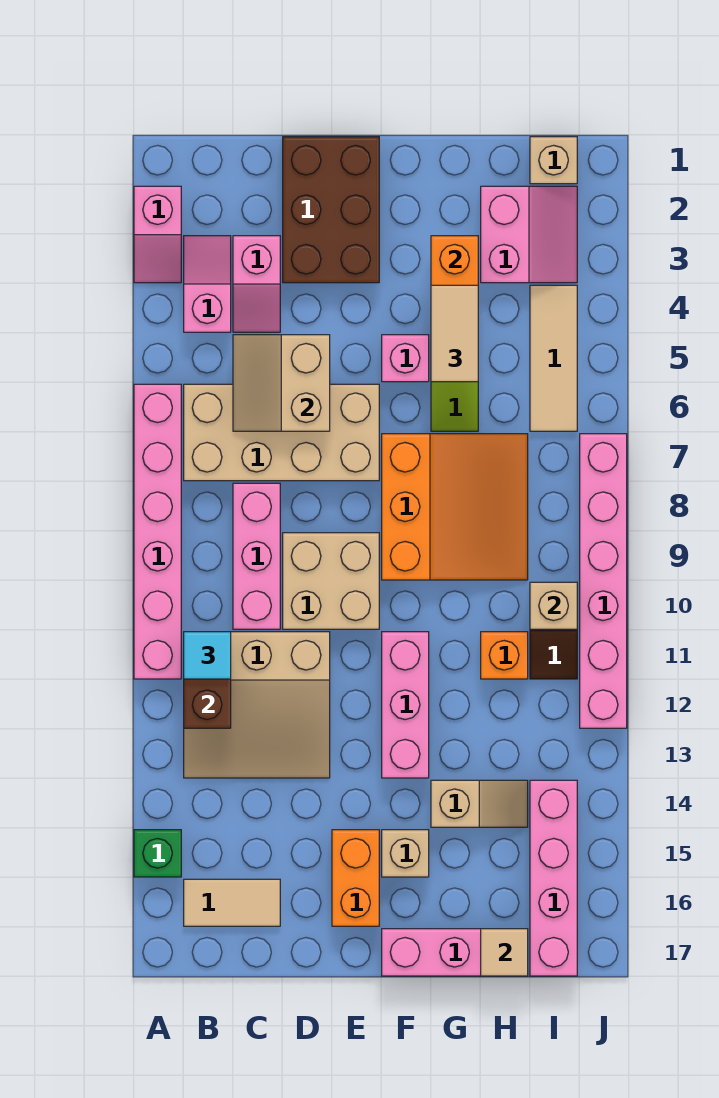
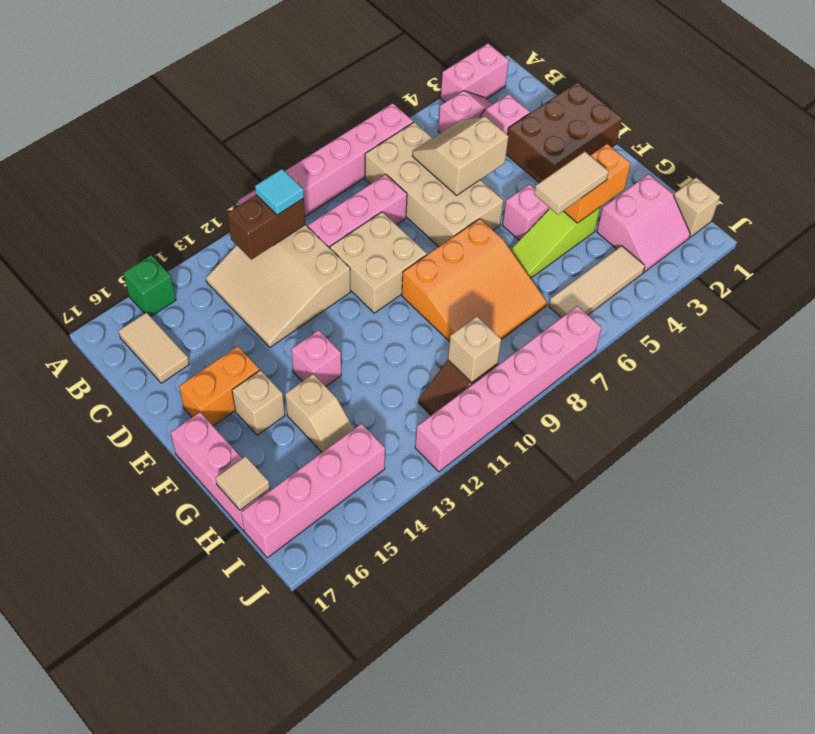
pink 1x2 slope [134,186,181,283] -> pink 1x2 brick [441,43,509,102]
pink 1x3 brick [382,632,429,778] -> pink 1x1 brick [291,330,341,386]
orange 1x1 brick [481,632,528,679] -> none

